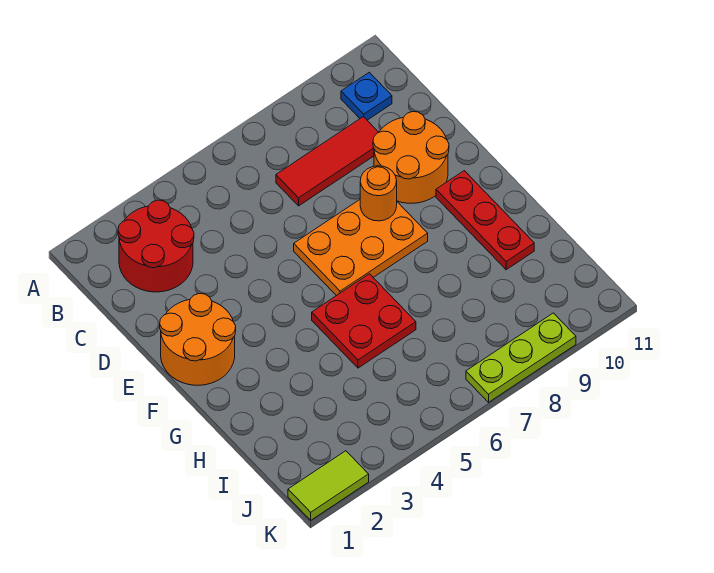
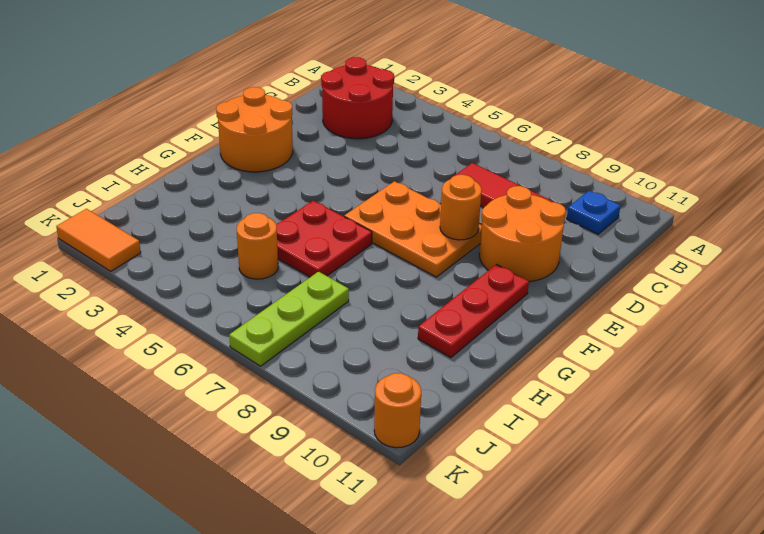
none -> orange 1x1 round brick [237,213,278,279]
lime 1x2 tile [288,451,369,520] -> orange 1x2 tile [56,209,141,271]
lime 1x3 plate [466,313,576,402] -> lime 1x3 plate turned to [229,271,349,366]
none -> orange 1x1 round brick [374,373,421,448]

